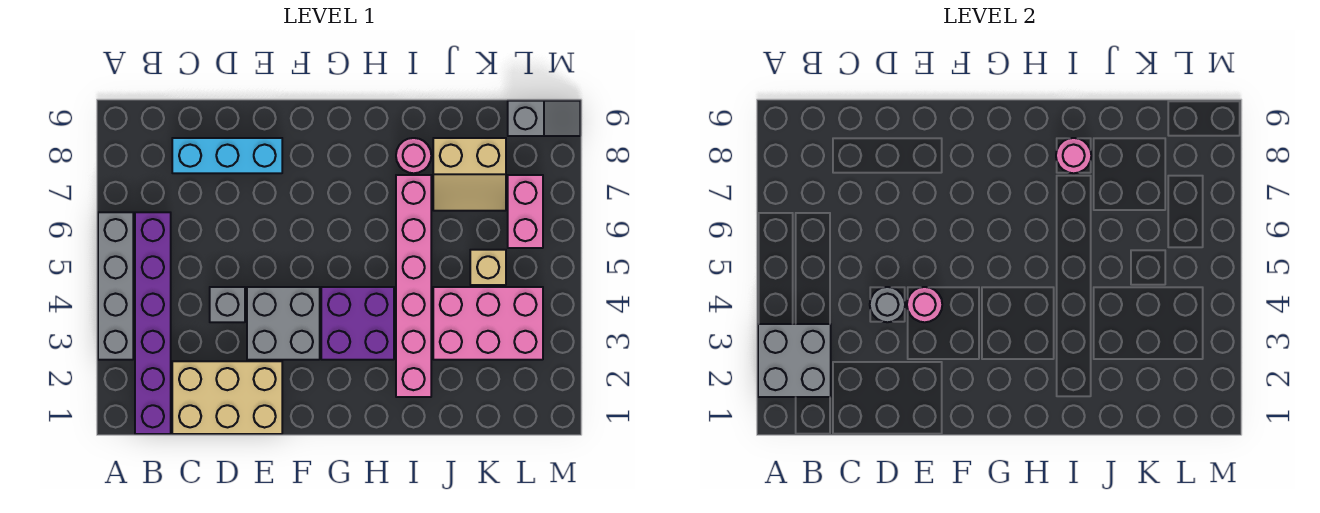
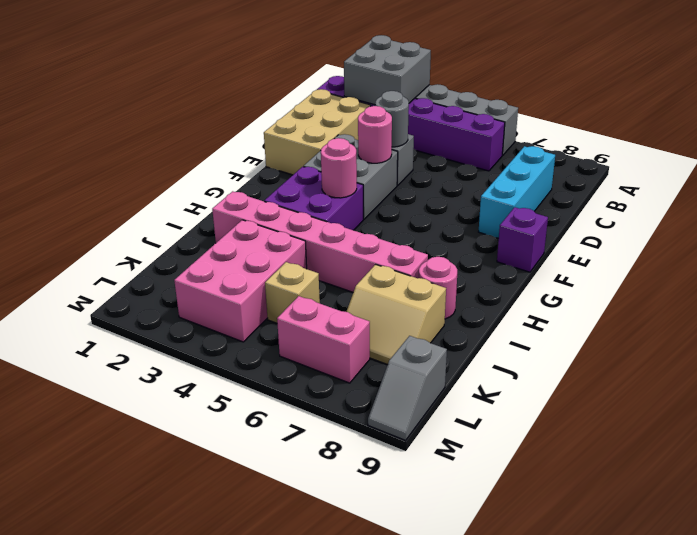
none -> purple 1x1 brick [497,207,548,272]
pink 1x1 round brick [1056,138,1091,173] -> pink 1x1 round brick moved to [321,138,357,198]
tan 2x2 slope [433,138,506,211] -> tan 2x2 slope turned to [346,264,446,365]

